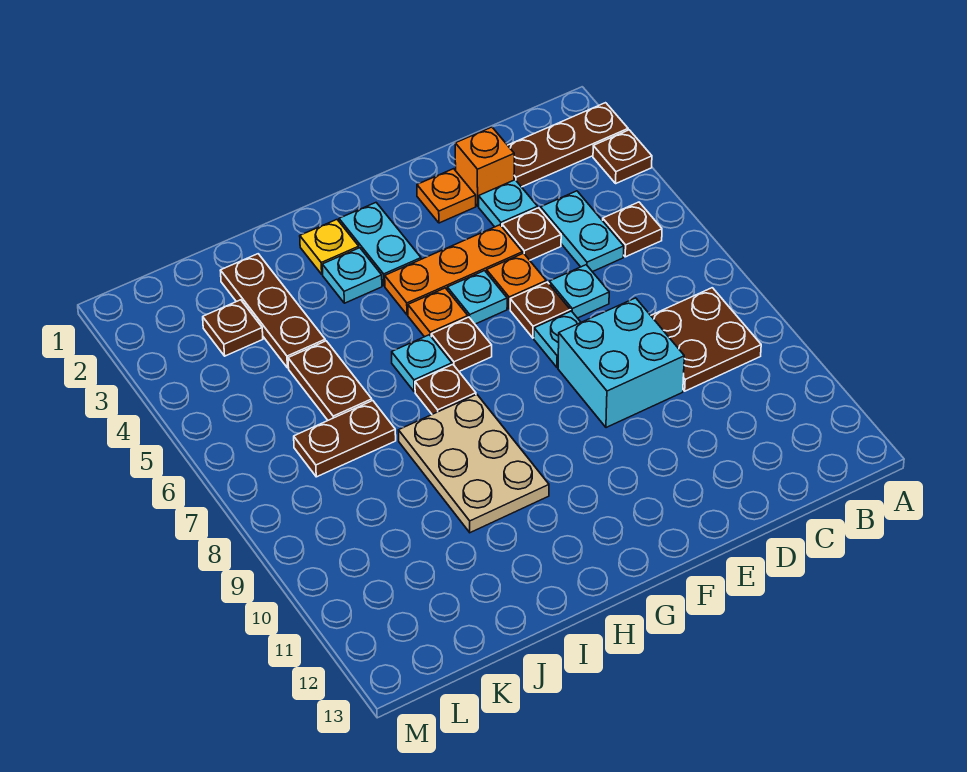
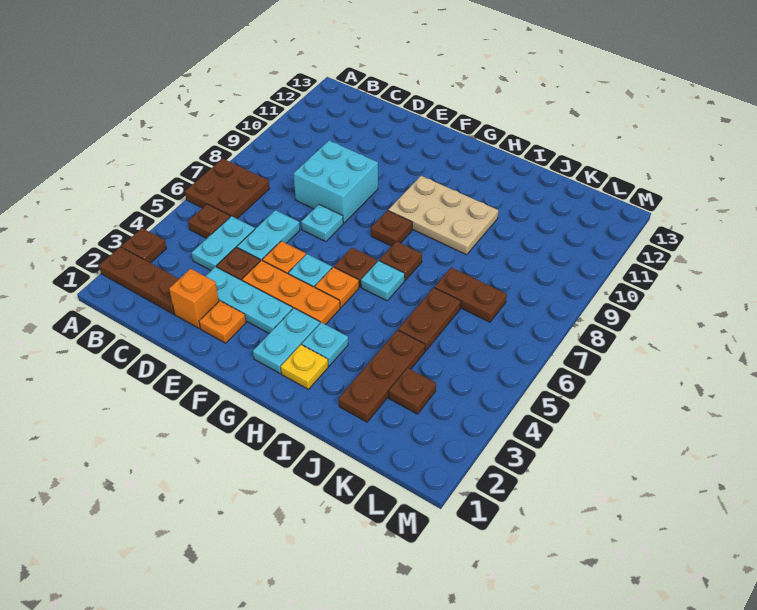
brown 2x2 plate [651,288,761,391] -> brown 2x2 plate moved to [185,159,270,219]
cyan 1x1 plate [479,180,538,227] -> cyan 1x3 plate [205,267,293,333]
cyan 1x1 plate [549,265,609,318] -> cyan 1x2 plate [237,210,300,261]
brown 1x1 plate [510,282,570,338] -> brown 1x1 plate moved to [371,210,412,246]
tan 2x3 plate [398,394,549,533] -> tan 2x3 plate turned to [388,176,498,255]

